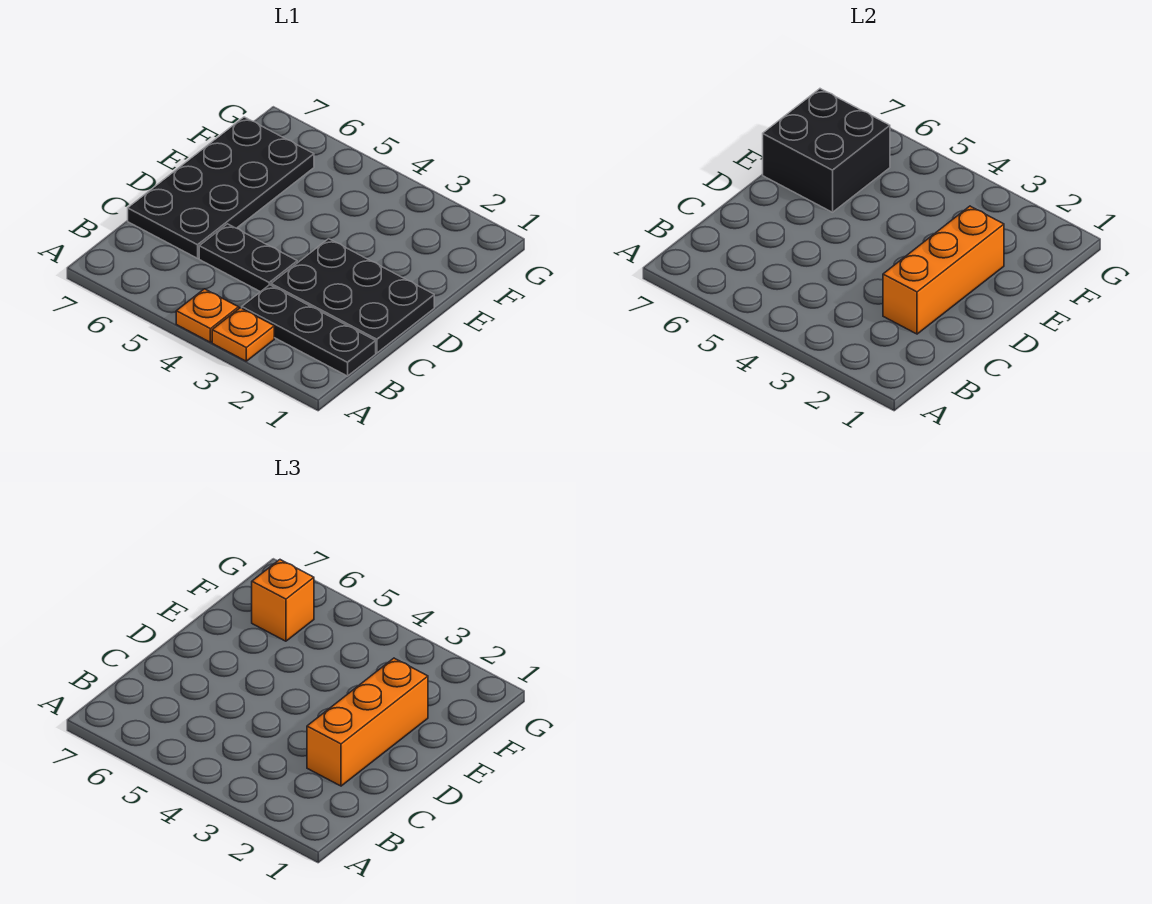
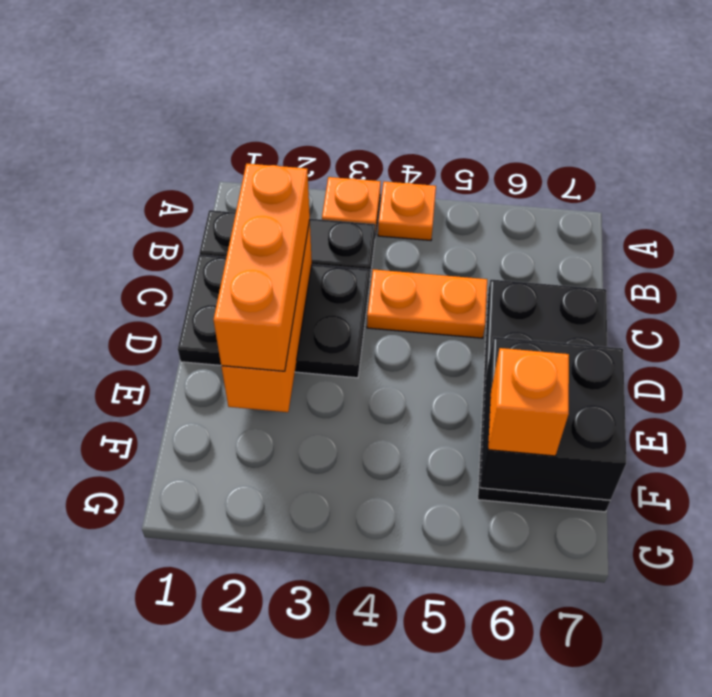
black 1x2 plate [199,224,297,292] -> orange 1x2 plate [367,269,487,338]

